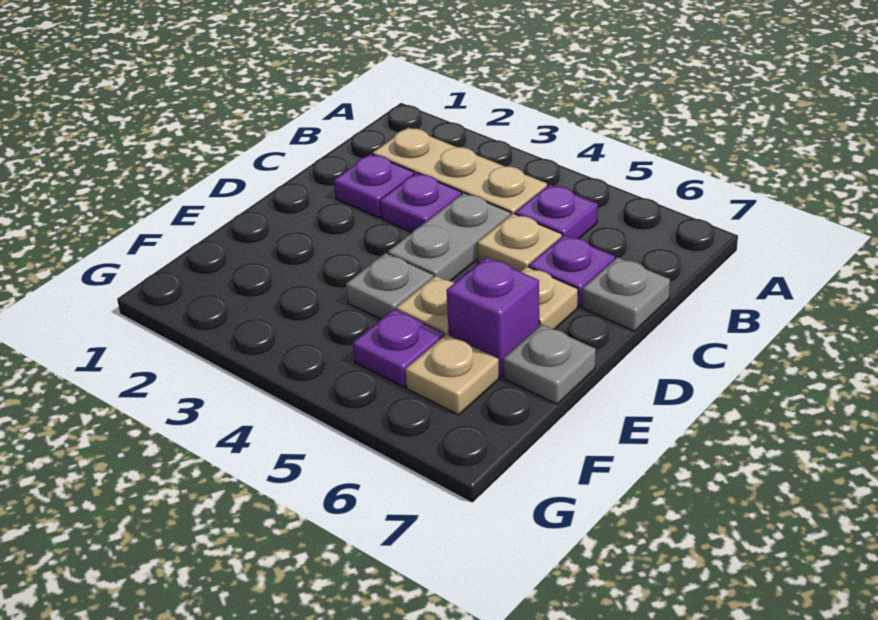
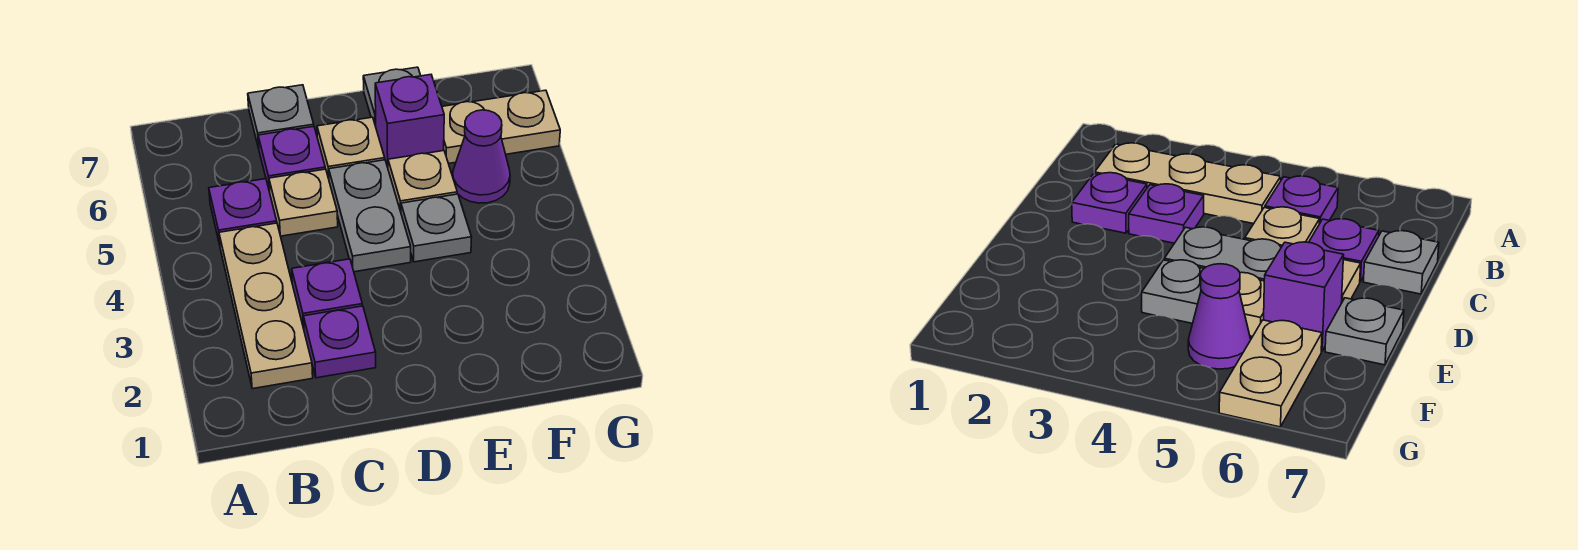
grey 1x2 plate [388,193,511,281] -> grey 1x2 plate turned to [329,160,411,272]
purple 1x1 plate [353,309,444,387] -> purple 1x1 cone [453,110,510,203]
tan 1x1 plate [405,334,499,415] -> tan 1x2 plate [442,90,560,163]

